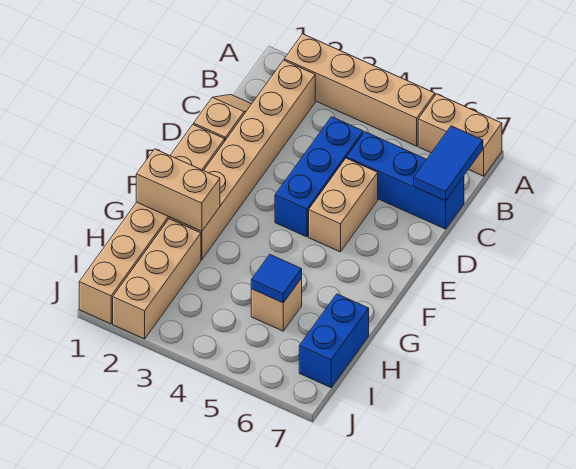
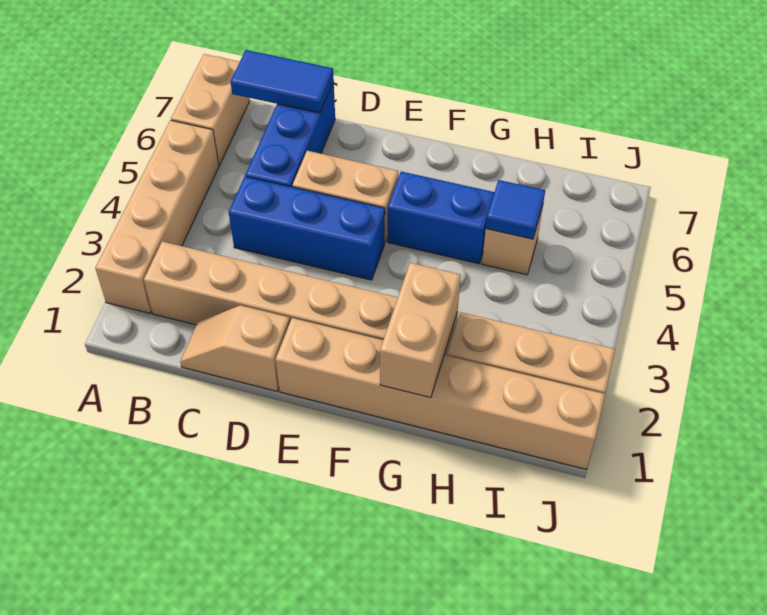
blue 1x2 brick [299,294,369,387] -> blue 1x2 brick moved to [388,172,494,264]

